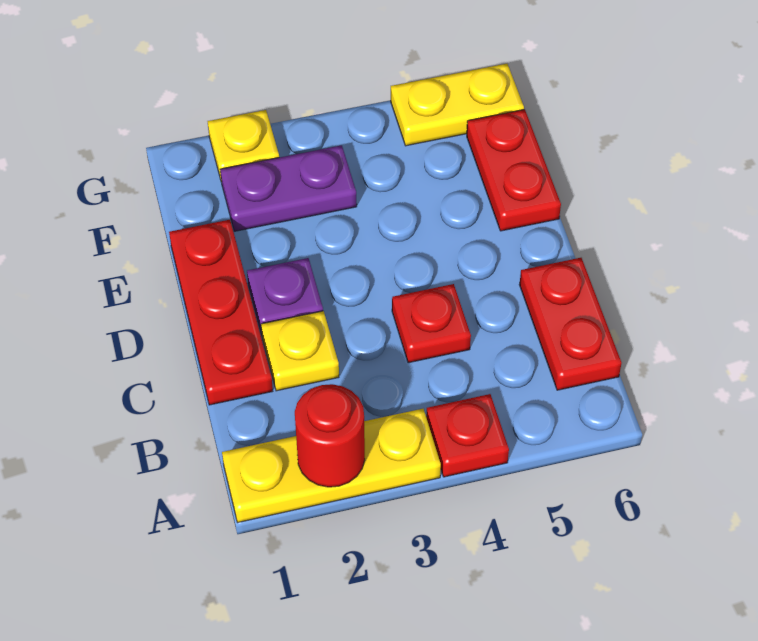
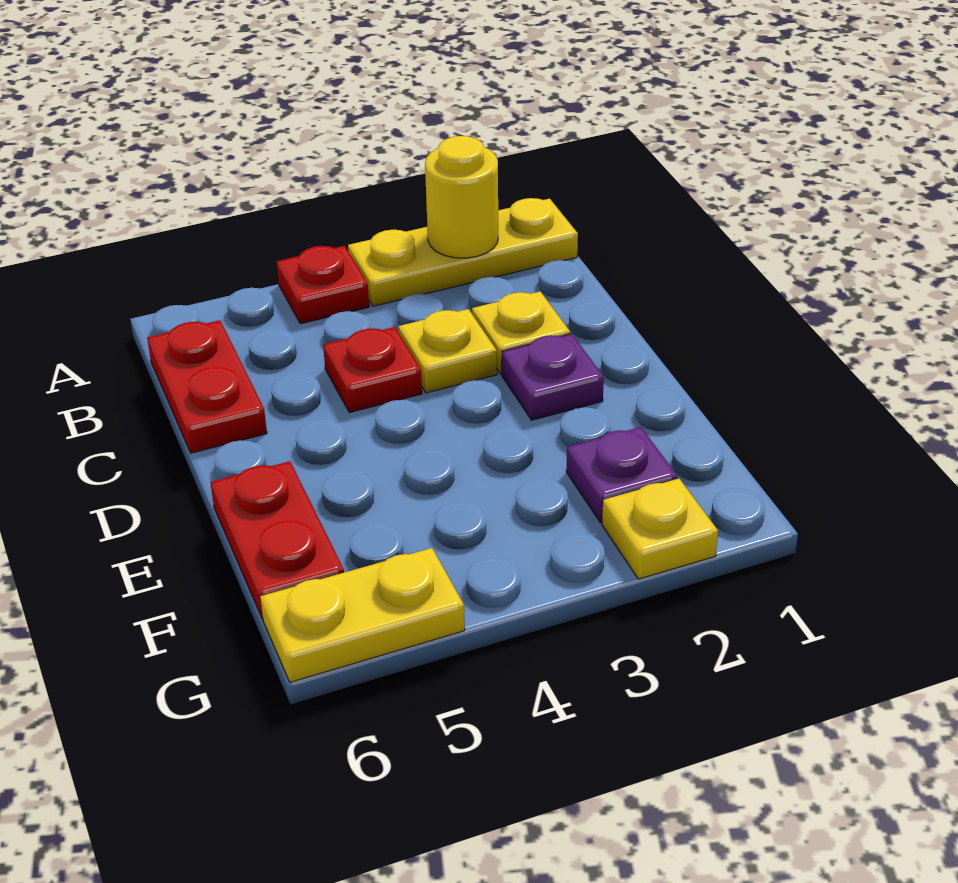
red 1x1 round brick [295,384,365,487] -> yellow 1x1 round brick [425,136,498,258]
red 1x3 plate [169,220,273,405] -> none
none -> yellow 1x1 plate [398,309,497,393]
purple 1x2 plate [220,145,357,231] -> purple 1x1 plate [566,427,677,523]

